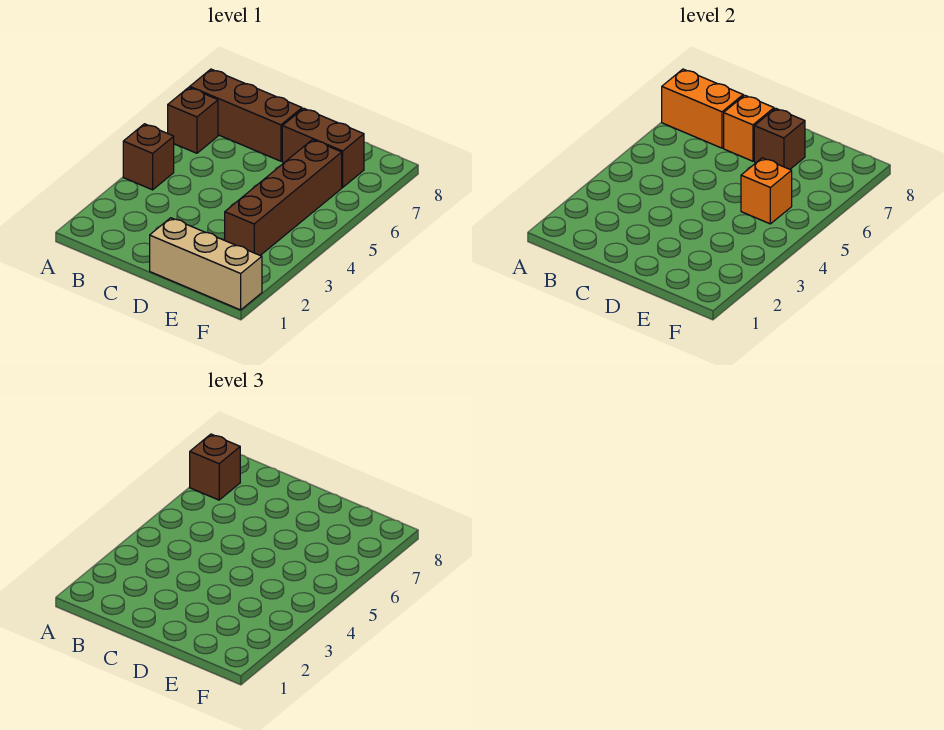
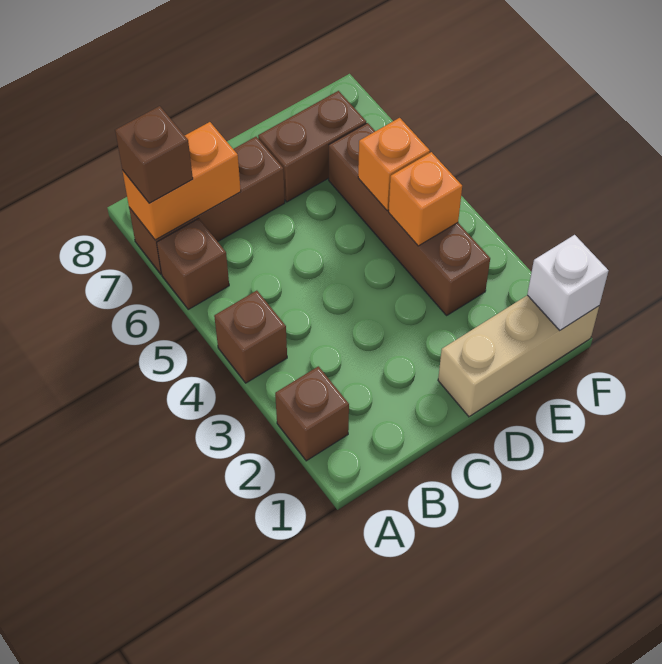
orange 1x1 brick [724,95,774,161] -> orange 1x1 brick moved to [389,152,462,246]
brown 1x1 brick [754,108,805,169] -> brown 1x1 brick moved to [275,366,349,461]
none -> white 1x1 brick [527,235,608,330]

